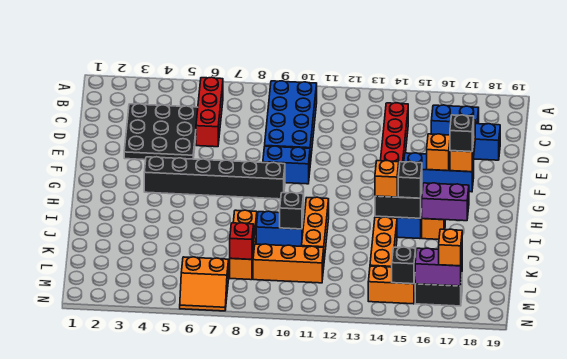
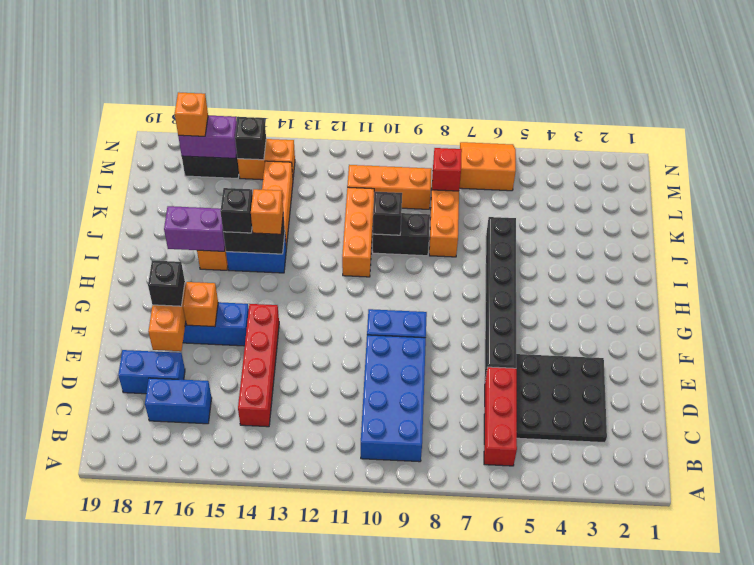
black 1x6 brick [144,157,285,199] -> black 1x6 brick turned to [485,217,516,379]
blue 1x2 brick [256,211,304,246] -> black 1x2 brick [373,213,430,256]

